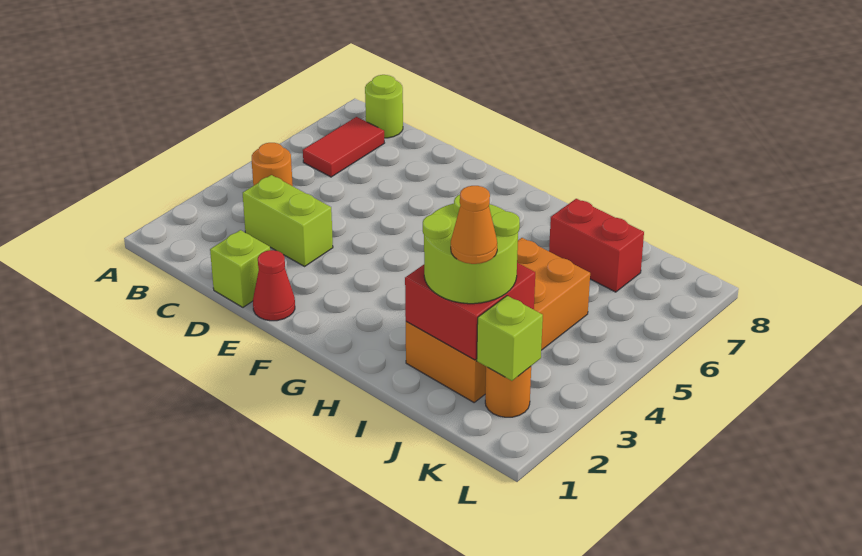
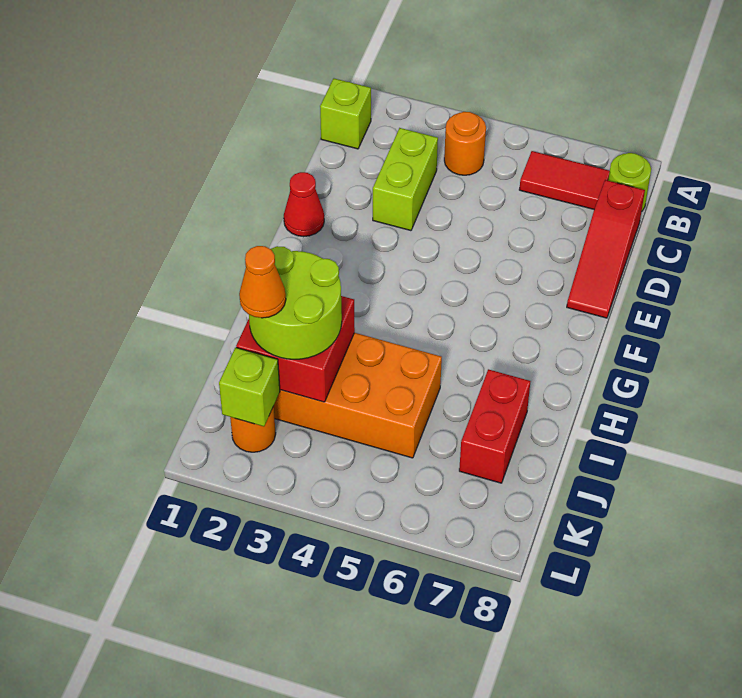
none -> red 1x3 slope [567,180,645,318]
lime 1x1 brick [210,230,270,307] -> lime 1x1 brick moved to [320,79,371,149]

